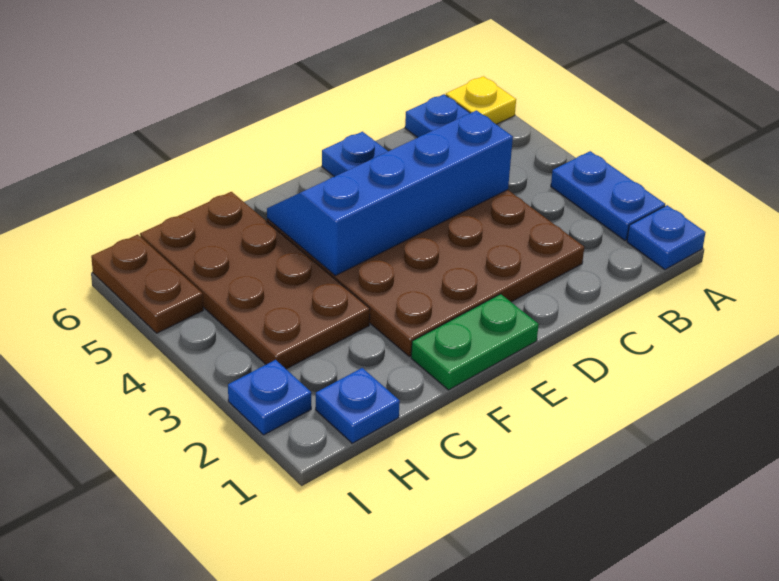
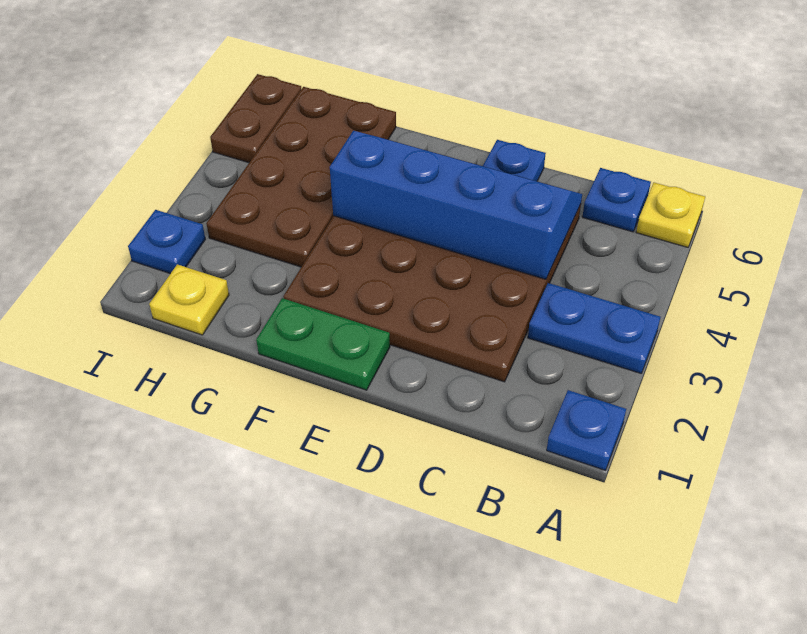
blue 1x2 plate [551,151,665,241] -> blue 1x2 plate turned to [528,283,660,373]
blue 1x1 plate [315,368,400,443] -> yellow 1x1 plate [149,264,229,335]

